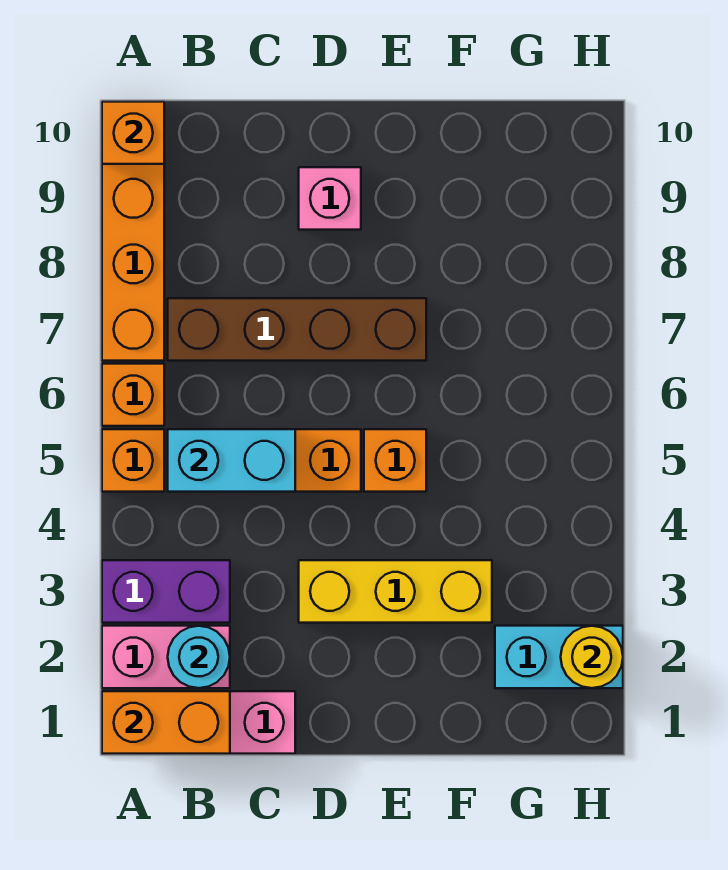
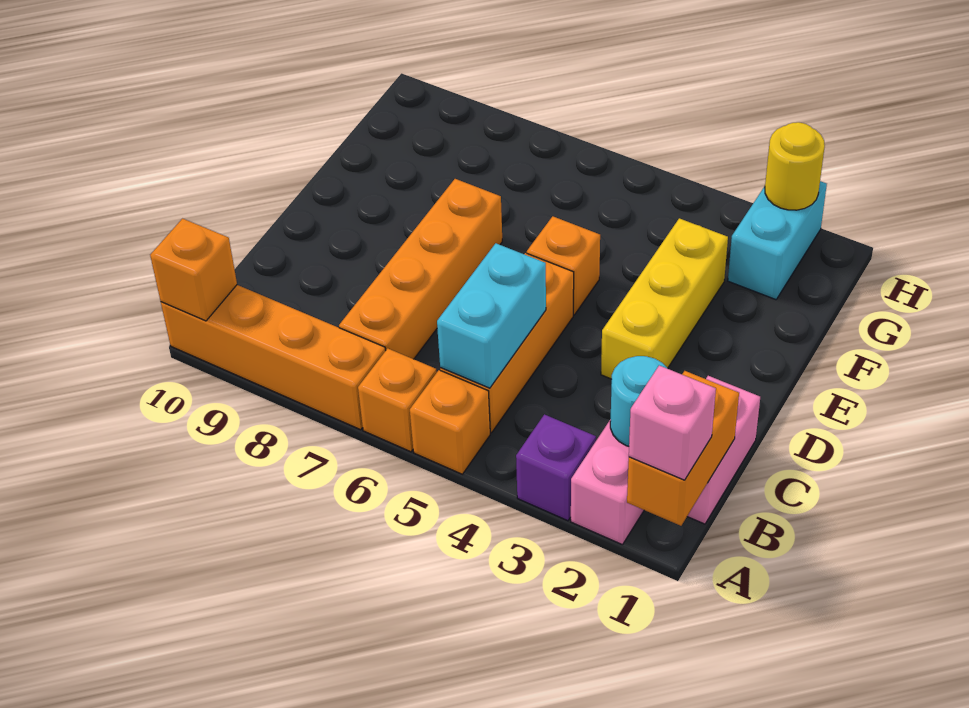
purple 1x2 brick [102,560,230,623] -> purple 1x1 brick [516,414,596,521]
brown 1x4 brick [168,298,426,361] -> orange 1x4 brick [339,179,502,359]
pink 1x1 brick [299,167,361,230] -> pink 1x1 brick moved to [629,365,716,480]

